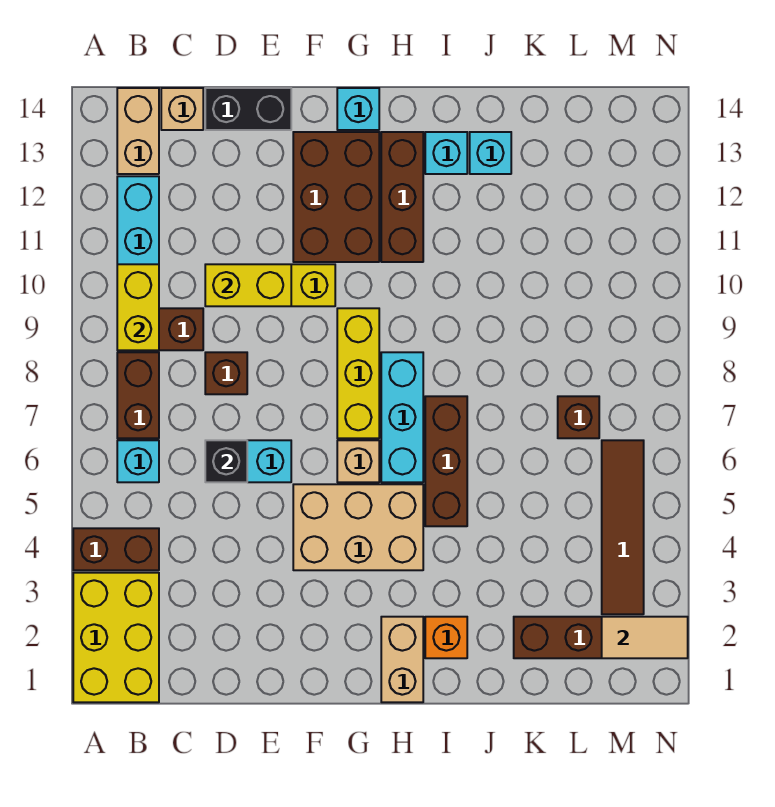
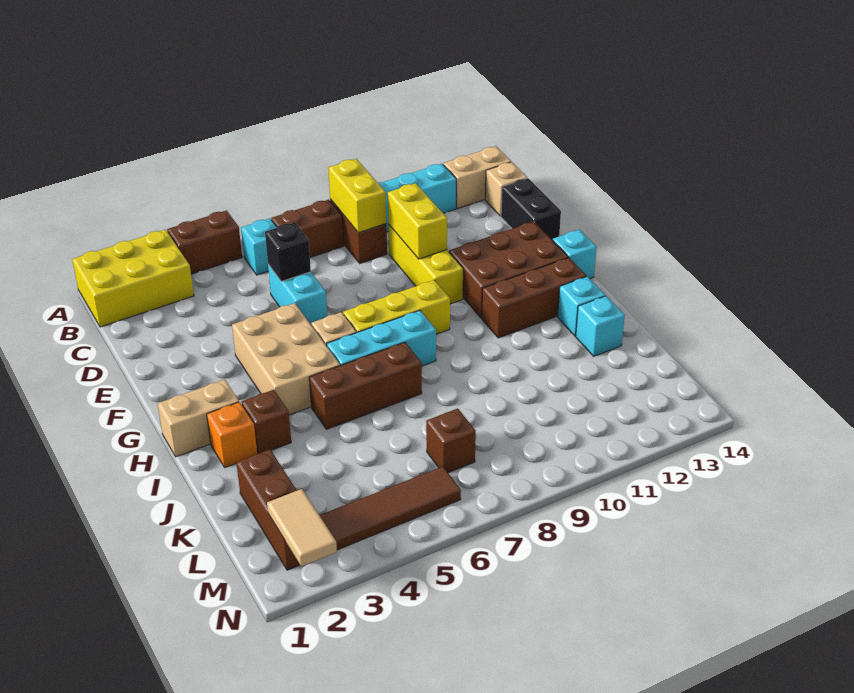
brown 1x2 brick [73,528,159,570] -> brown 1x2 brick turned to [167,211,242,274]
yellow 1x2 brick [117,264,159,350] -> yellow 1x2 brick turned to [328,159,386,233]
brown 1x1 brick [205,352,247,394] -> brown 1x1 brick moved to [241,390,291,454]

